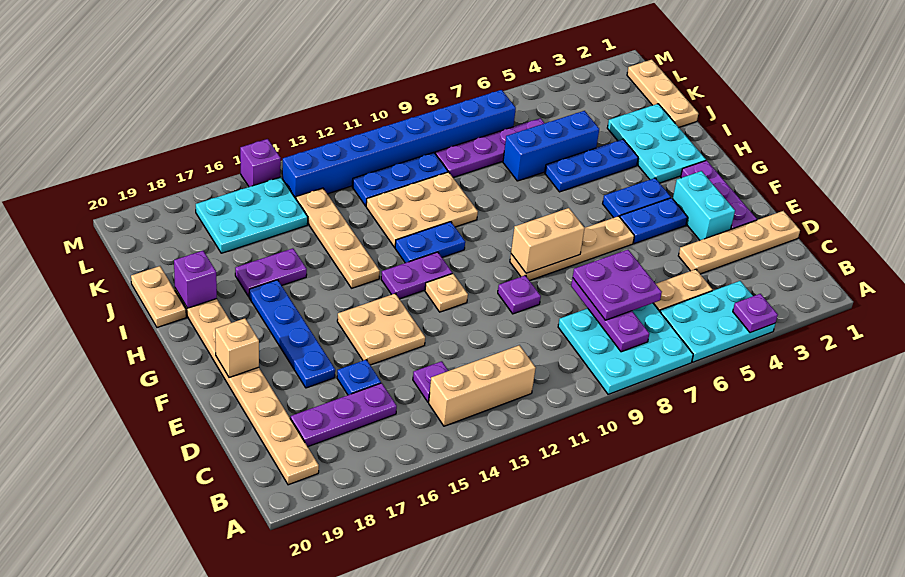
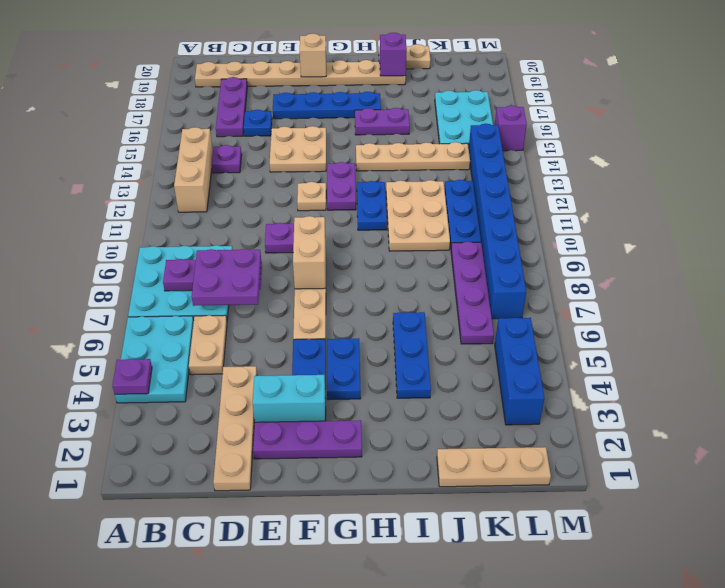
cyan 2x3 plate [607,104,706,183] -> none
purple 1x2 plate [235,248,307,297] -> purple 1x2 plate turned to [355,108,410,135]
blue 1x3 brick [503,111,599,181] -> blue 1x3 brick moved to [495,318,544,425]

